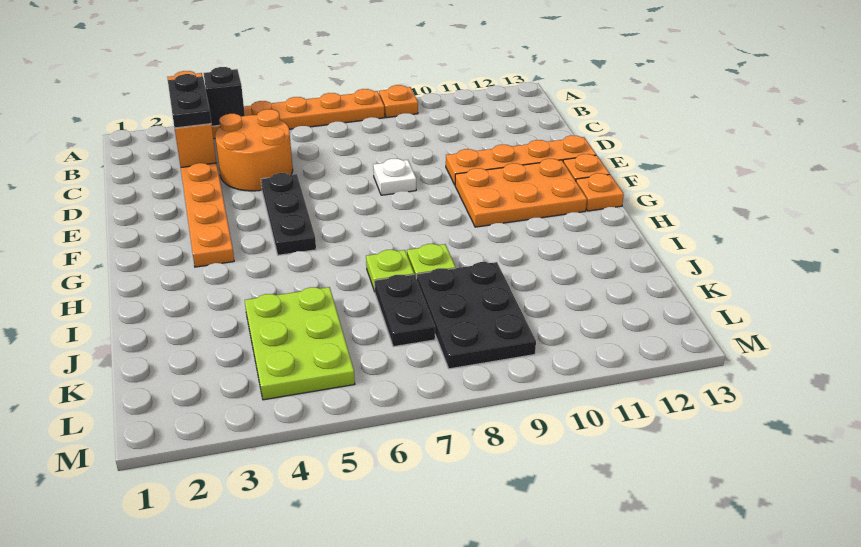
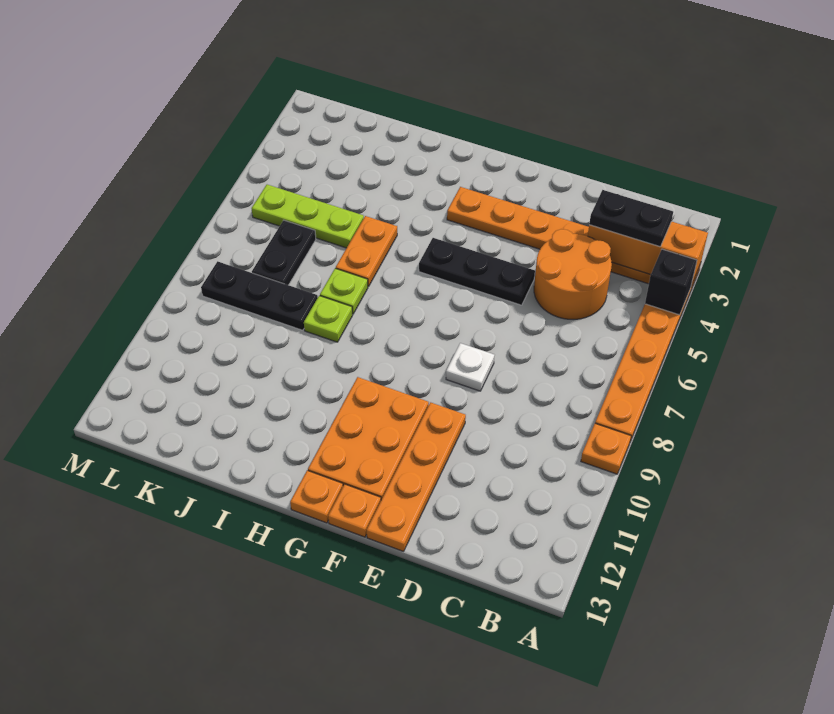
none -> orange 1x2 plate [336,216,397,287]
lime 2x3 plate [245,287,355,400] -> lime 1x3 plate [252,185,364,248]
black 1x2 plate [375,274,435,347] -> black 1x2 plate turned to [252,220,316,285]
black 2x3 plate [417,262,536,369] -> black 1x3 plate [201,261,318,330]

